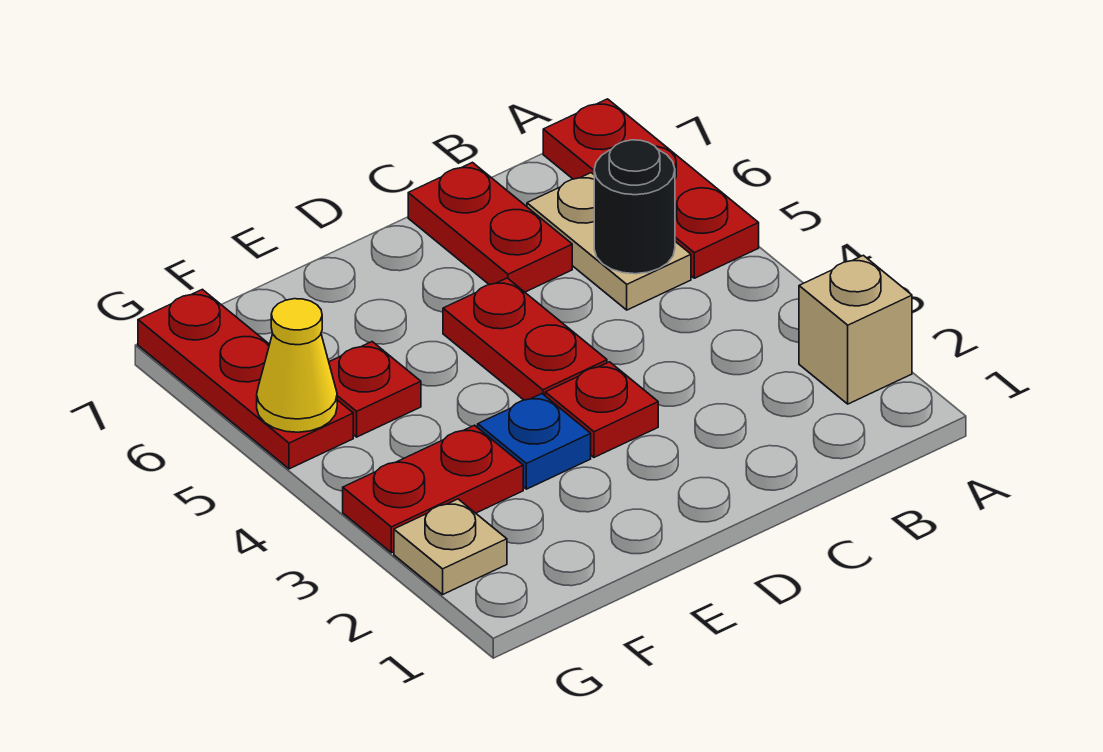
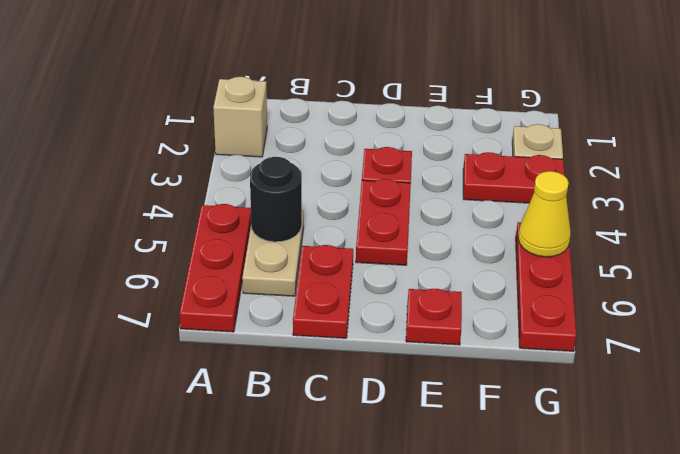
blue 1x1 plate [478,394,591,489] -> none
red 1x1 plate [329,342,421,437] -> red 1x1 plate moved to [406,289,462,345]

